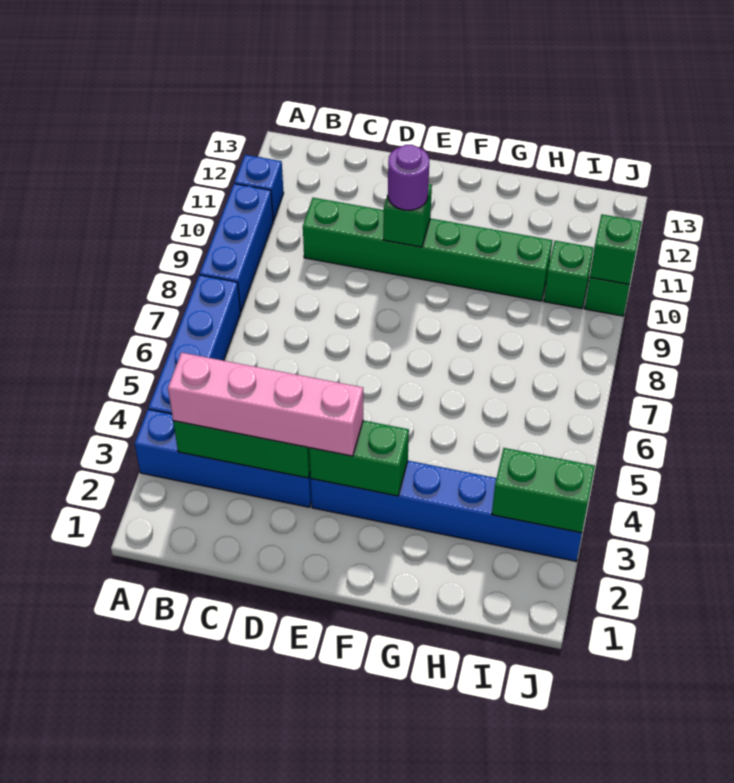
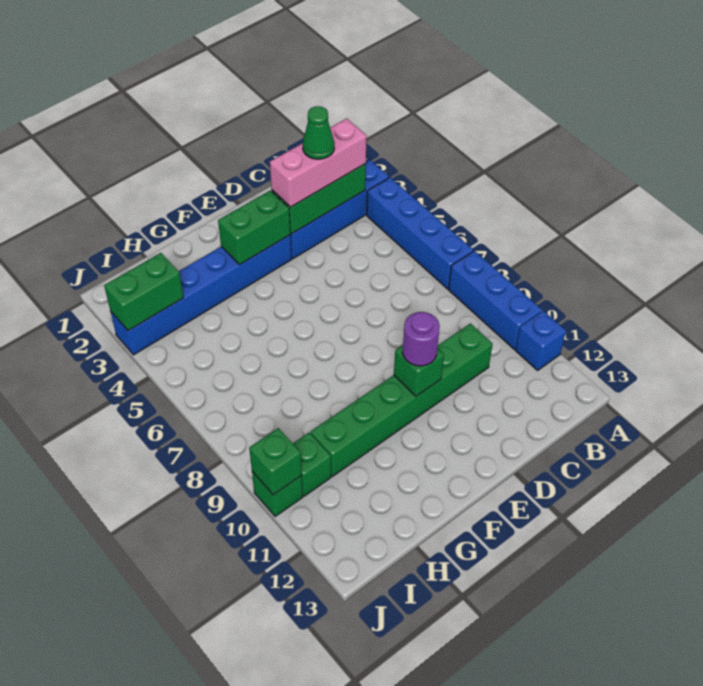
pink 1x4 brick [168,353,363,456] -> pink 1x3 brick [270,119,367,207]
none -> green 1x1 cone [303,106,334,159]

